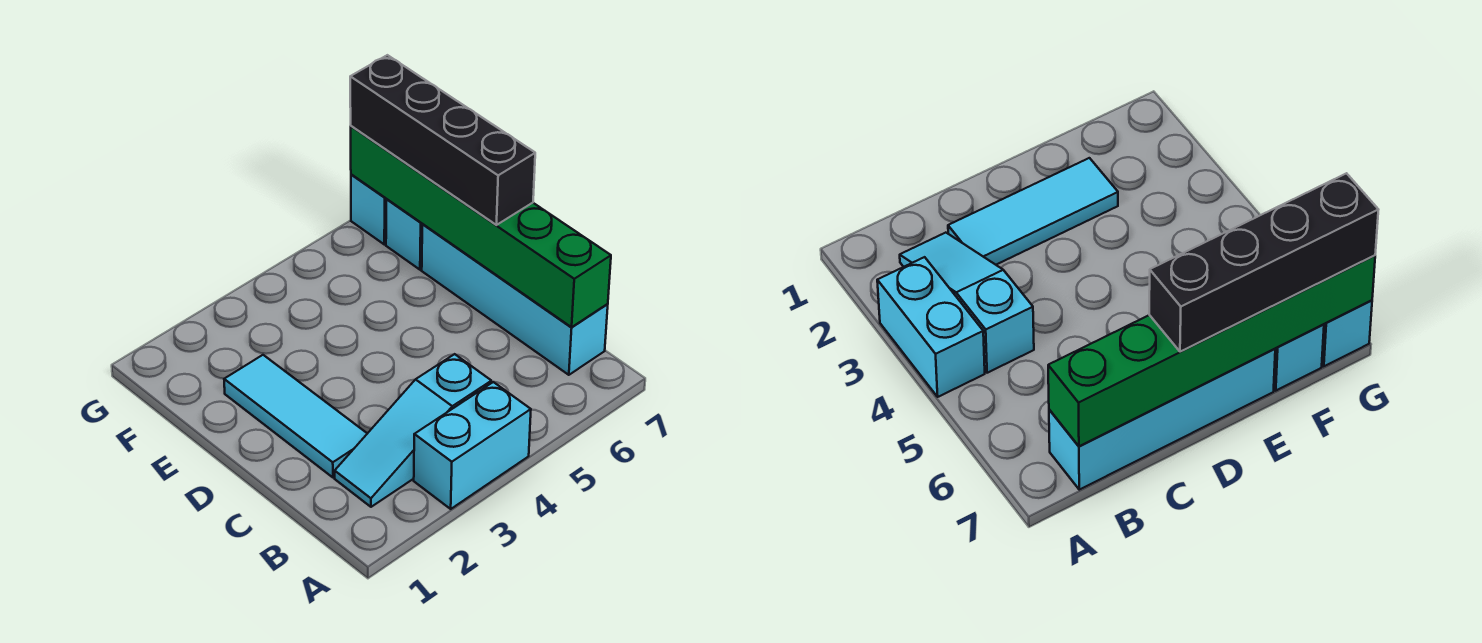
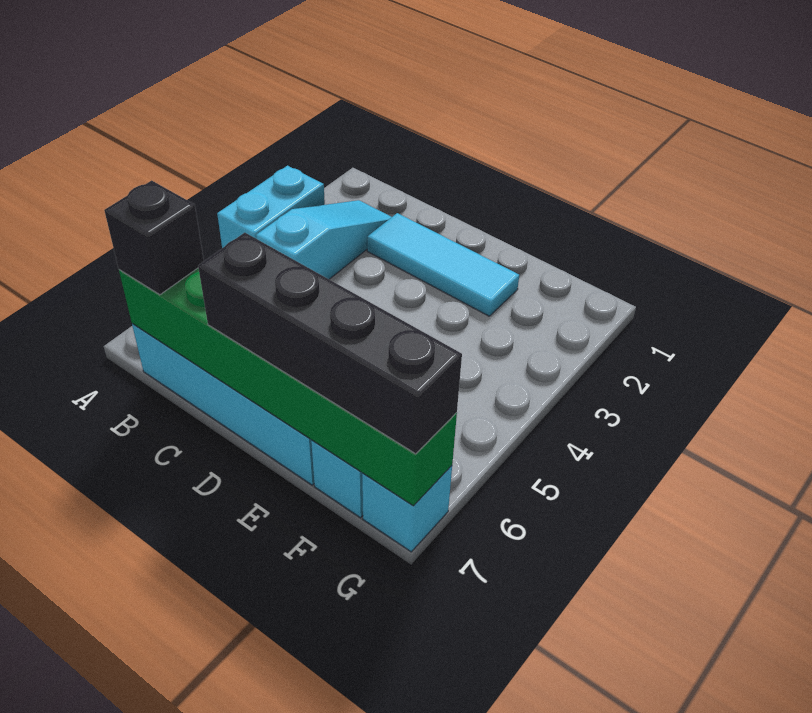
none -> black 1x1 brick [104,180,204,295]

